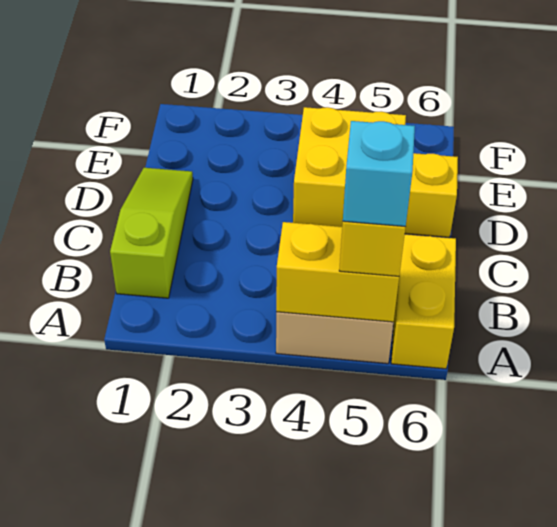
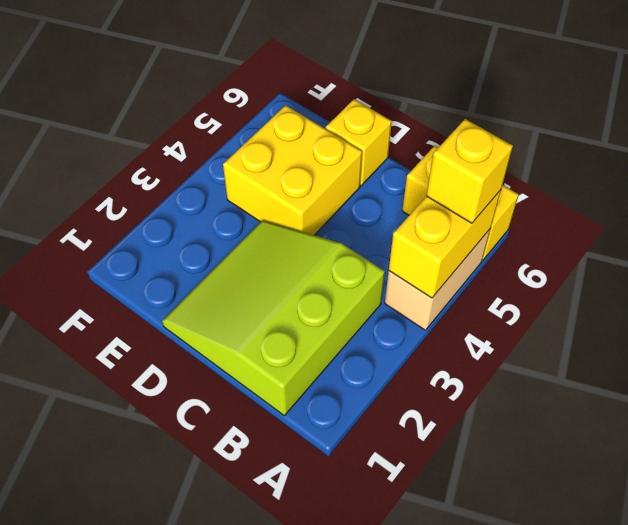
cyan 1x1 brick [343,121,415,227] -> none
lime 1x3 slope [110,168,193,298] -> lime 3x3 slope [162,220,385,415]

